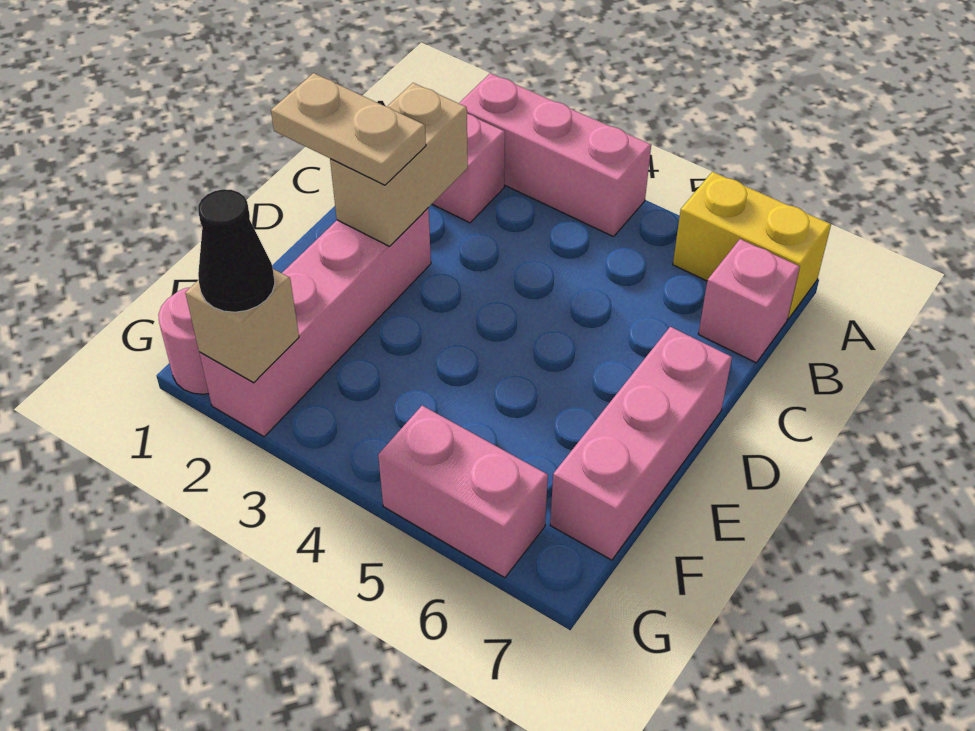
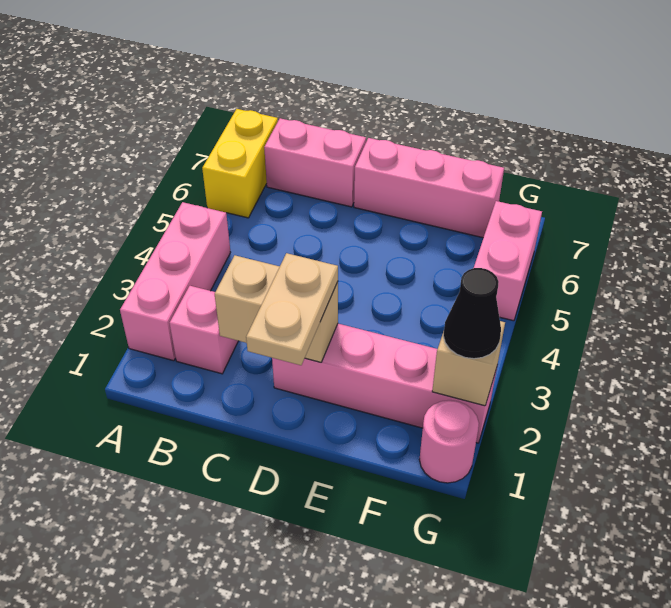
pink 1x1 brick [699,239,800,363] -> pink 1x2 brick [264,118,366,207]

